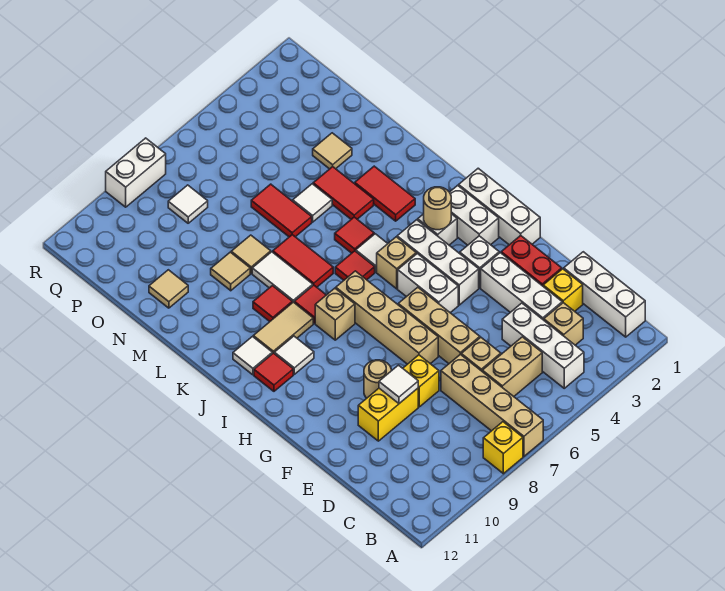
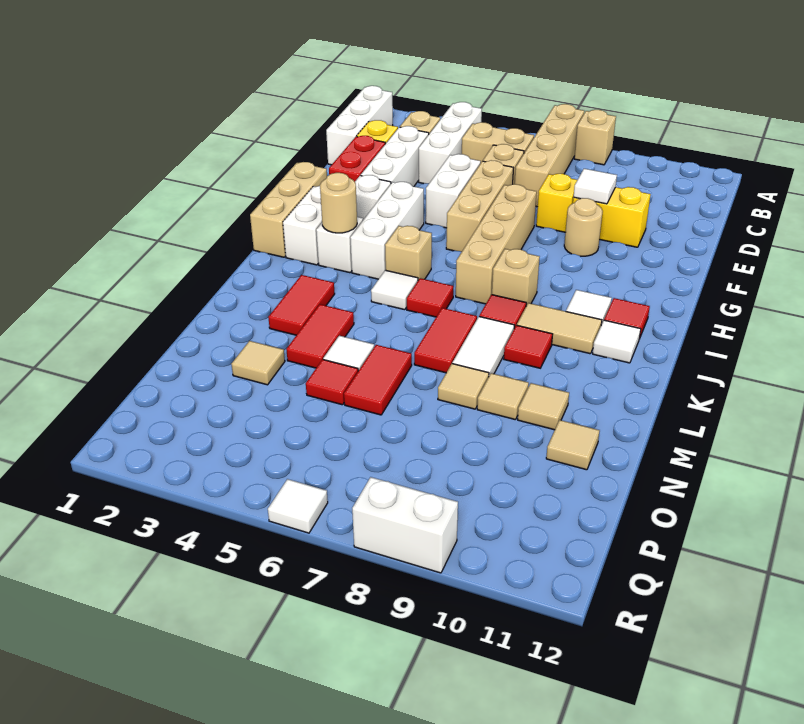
yellow 1x1 brick [483,422,523,474] -> tan 1x1 brick [574,110,616,165]
white 1x3 brick [459,168,540,245] -> tan 1x3 brick [250,162,327,257]
white 1x2 brick [398,254,458,313] -> white 1x2 brick moved to [426,154,481,228]
red 1x1 tile [335,217,374,253] -> red 1x1 tile moved to [306,359,358,405]
none -> tan 1x1 tile [518,383,569,430]
white 1x1 tile [168,185,208,223] -> white 1x1 tile moved to [268,479,328,533]

